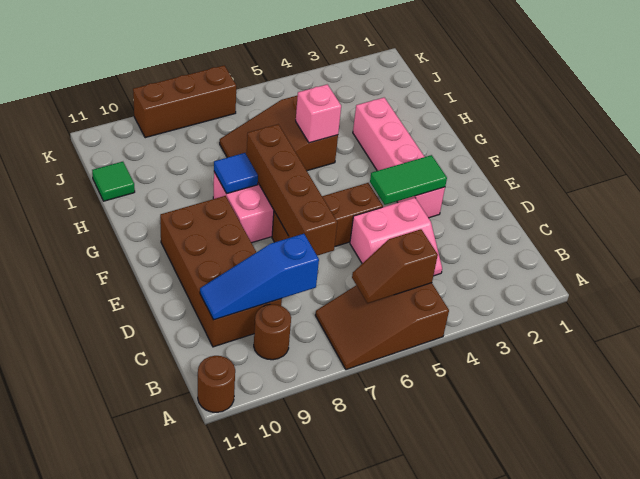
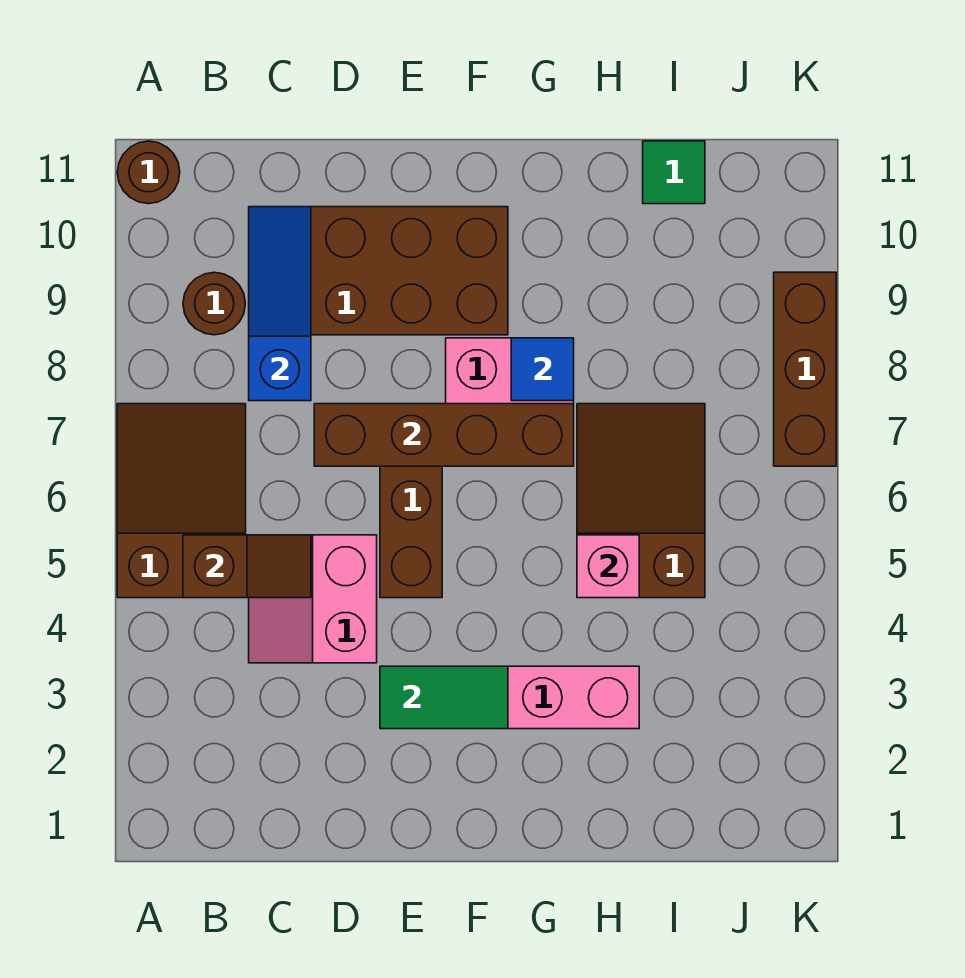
brown 1x2 slope [352,229,438,303] -> brown 1x2 slope turned to [183,535,311,598]
green 1x2 tile [370,155,447,205] -> green 1x2 tile turned to [380,666,508,729]

